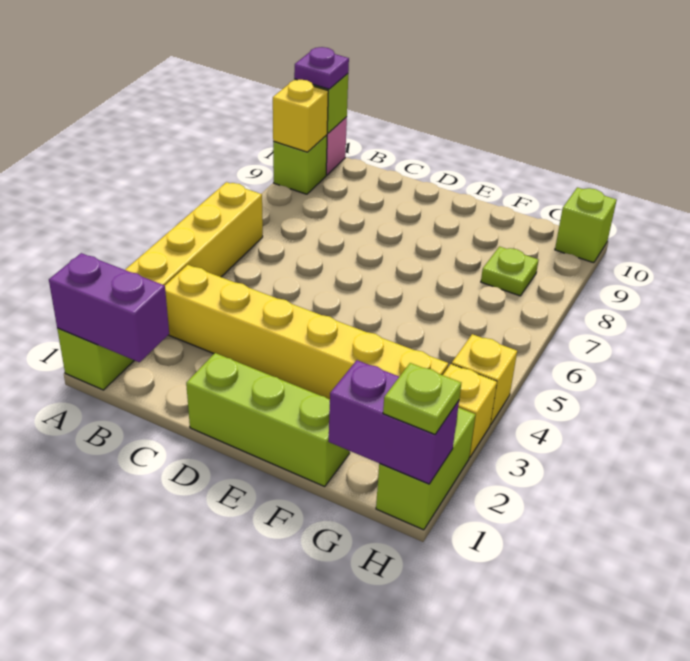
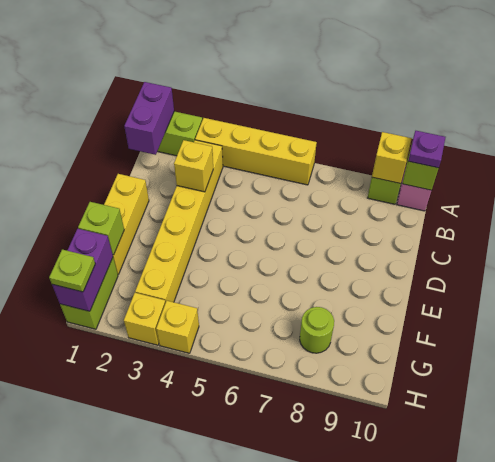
none -> yellow 1x1 brick [174,140,213,192]
lime 1x3 brick [186,353,350,486] -> yellow 1x3 brick [104,174,149,274]
lime 1x1 plate [481,247,539,296] -> lime 1x1 round brick [300,307,334,353]
lime 1x2 brick [376,407,476,530] -> lime 1x2 brick turned to [60,258,118,329]
lime 1x1 brick [555,187,617,263] -> lime 1x1 brick moved to [78,202,124,255]

